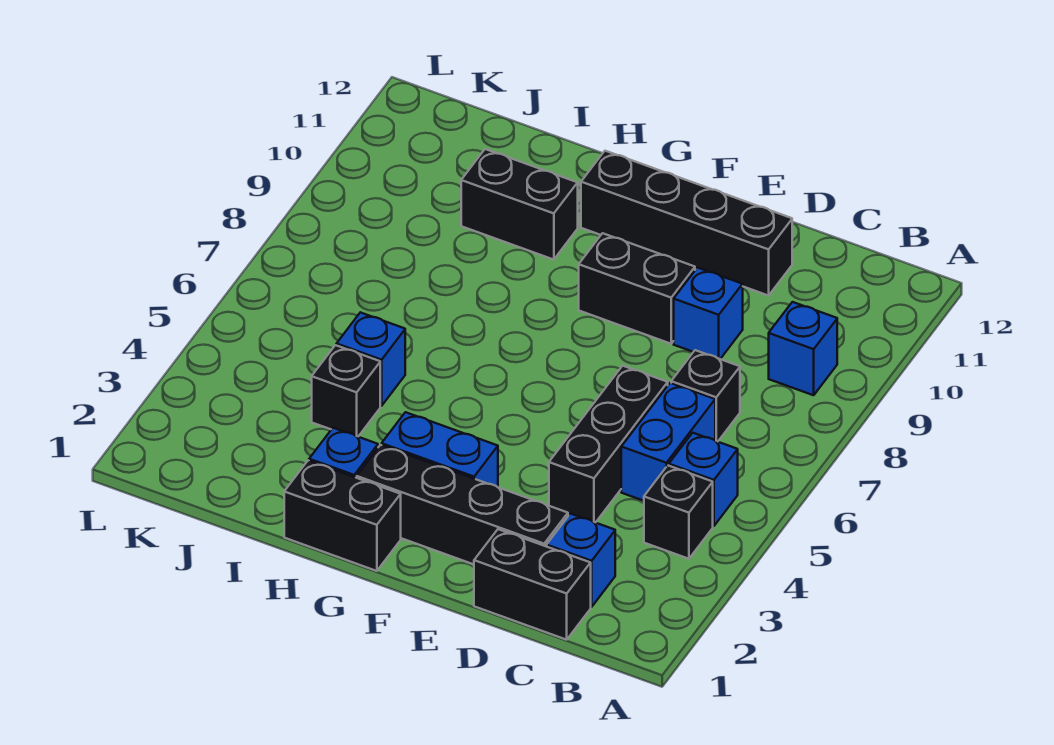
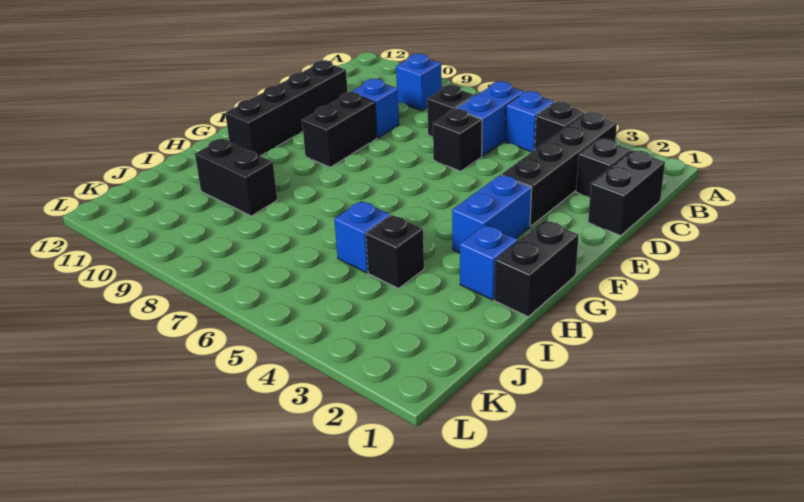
blue 1x1 brick [547,514,615,607] -> black 1x1 brick [576,139,630,197]
blue 1x2 brick [621,383,715,501] -> blue 1x2 brick turned to [456,81,524,156]
black 1x4 brick [357,445,568,564] -> black 1x4 brick moved to [501,112,617,226]
black 1x3 brick [549,366,668,523] -> black 1x1 brick [433,109,482,171]
black 1x2 brick [461,149,578,260] -> black 1x2 brick turned to [195,139,277,216]

